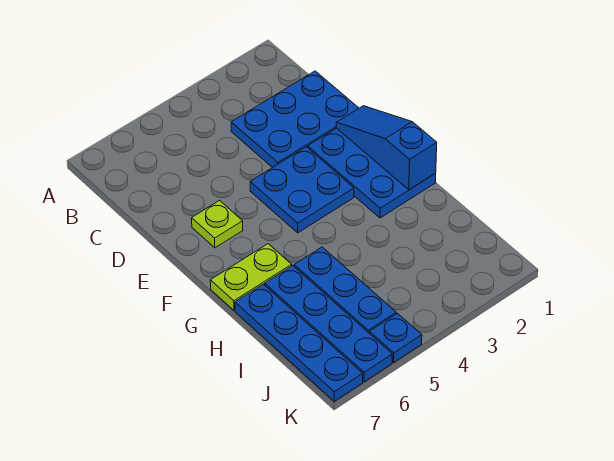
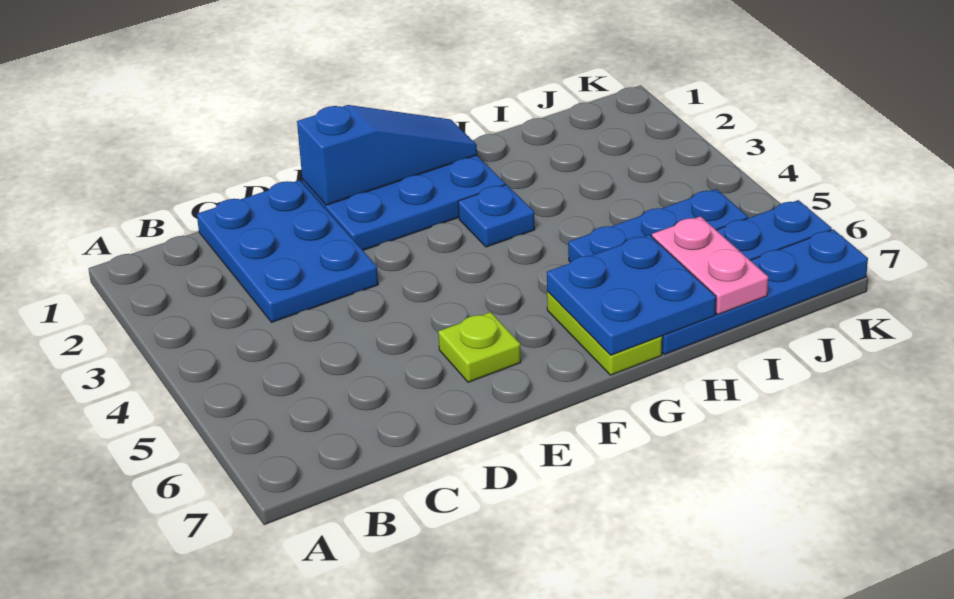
blue 1x3 slope [336,106,437,190] -> blue 1x3 slope turned to [297,105,477,205]
blue 2x2 plate [250,147,354,233] -> blue 2x2 plate moved to [547,235,716,355]
none -> pink 1x2 plate [652,216,768,314]
blue 1x1 plate [370,313,422,362] -> blue 1x1 plate moved to [458,185,535,247]

